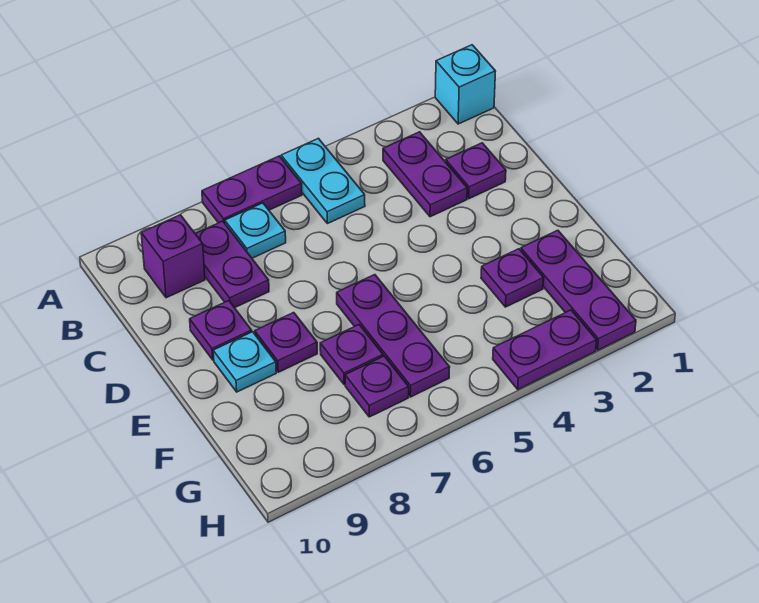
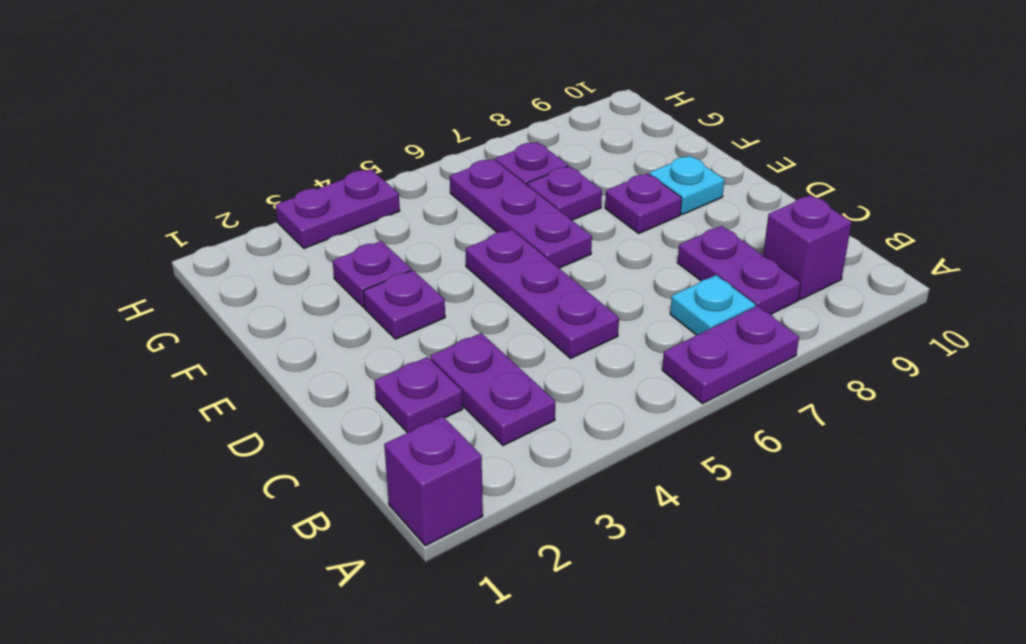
cyan 1x1 brick [435,45,496,124] -> purple 1x1 brick [384,416,483,546]
cyan 1x2 plate [281,138,365,224] -> none
purple 1x1 plate [190,301,252,360] -> purple 1x1 plate moved to [363,270,445,339]
purple 1x3 plate [521,230,636,350] -> purple 1x3 plate moved to [466,229,619,358]

